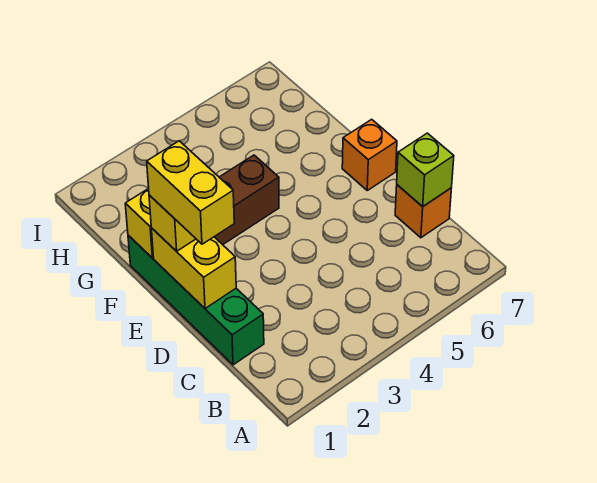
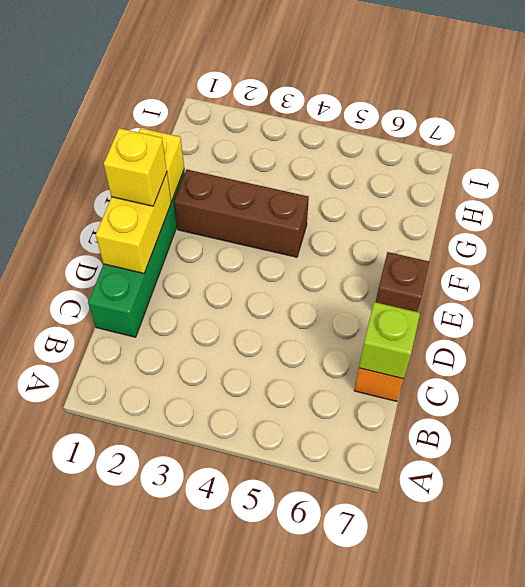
yellow 1x2 brick [147,141,234,244] -> none
orange 1x1 brick [342,119,397,190] -> brown 1x1 brick [376,252,429,312]

